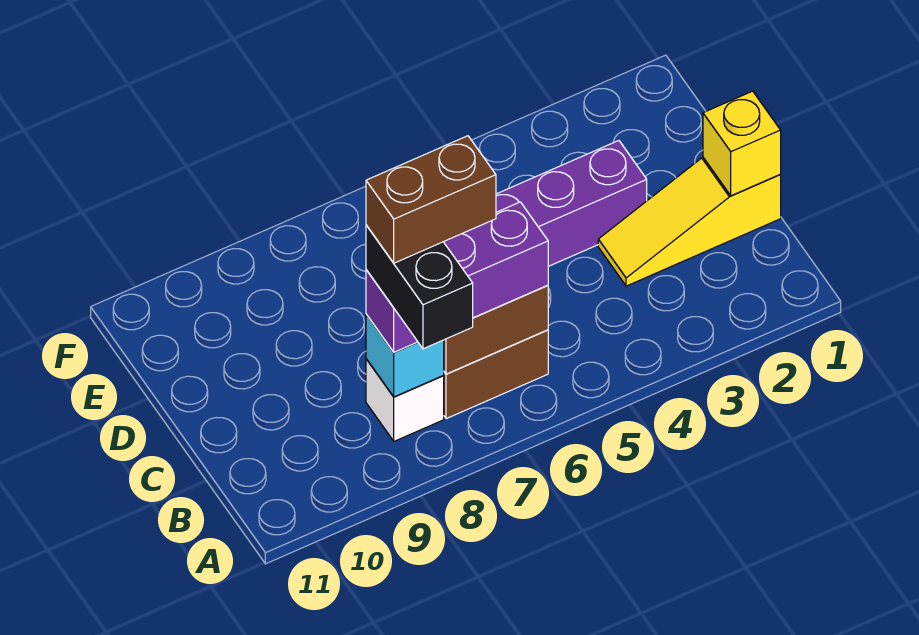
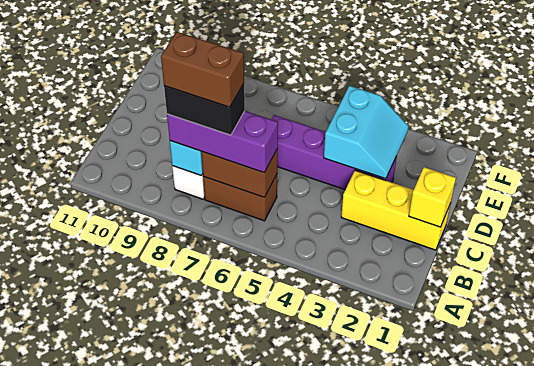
black 1x2 brick [366,225,473,349] -> black 1x2 brick turned to [164,84,245,135]
yellow 1x3 slope [598,158,781,286] -> yellow 1x3 brick [341,170,450,250]
none -> cyan 2x2 slope [324,86,409,179]

